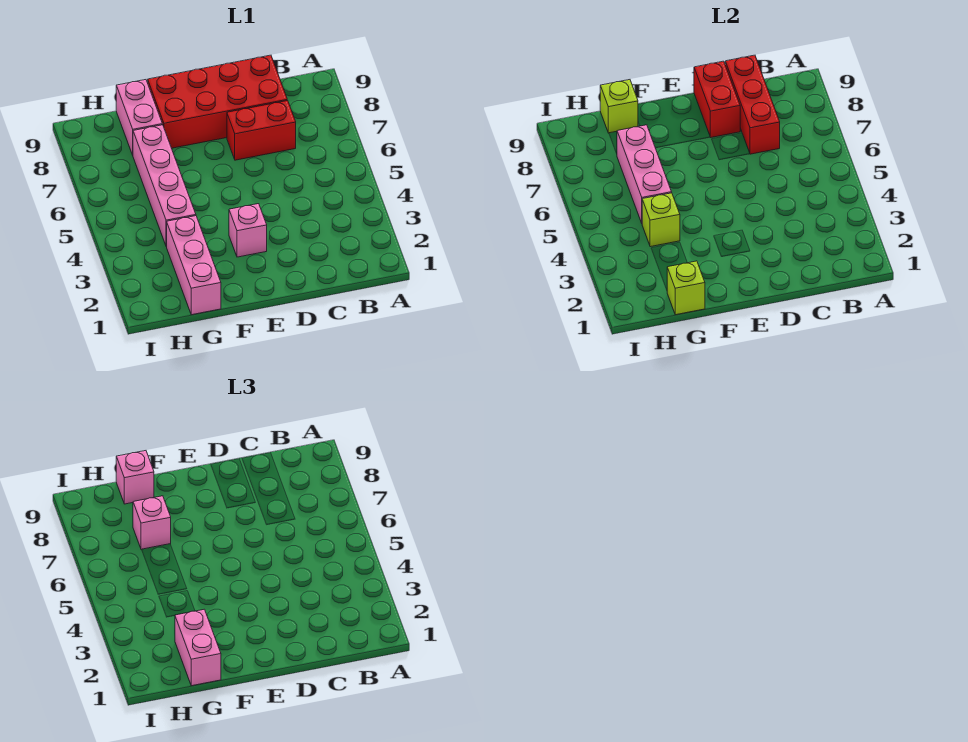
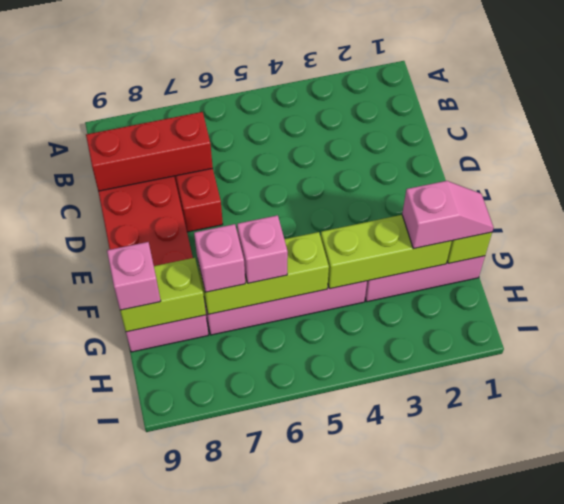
red 1x2 brick [694,61,740,138] -> none
pink 1x1 brick [229,204,267,257] -> pink 1x1 brick moved to [237,215,288,283]
pink 1x2 brick [175,609,221,686] -> pink 1x2 slope [402,181,494,249]
lime 1x1 brick [642,193,680,247] -> lime 1x3 brick [321,215,452,289]
pink 1x3 brick [617,125,672,223] -> lime 1x3 brick [198,232,329,314]
lime 1x1 brick [600,80,638,133] -> lime 1x2 brick [120,258,206,332]

